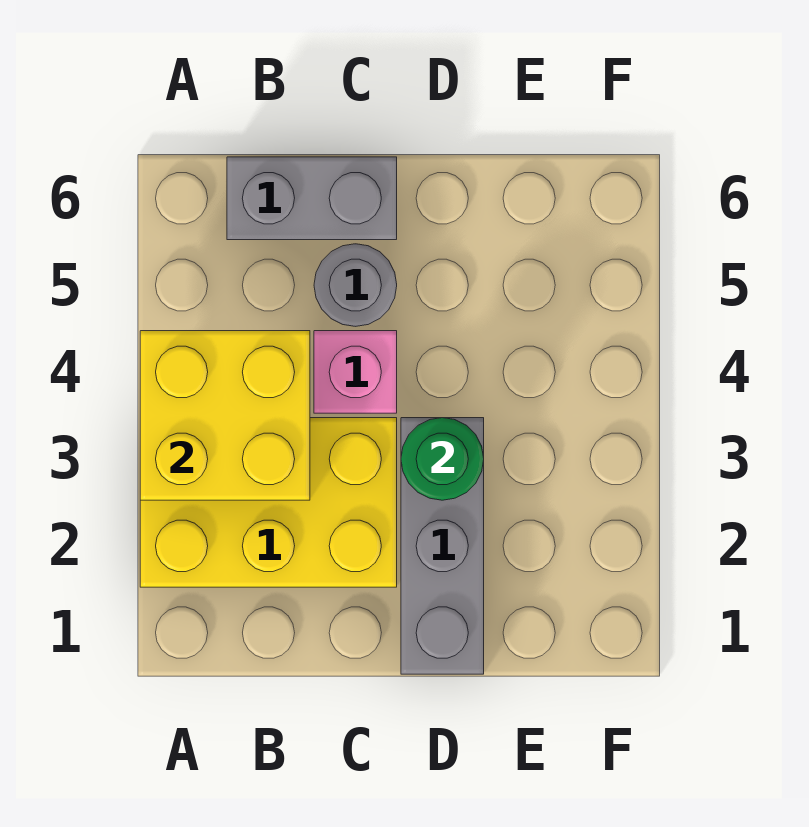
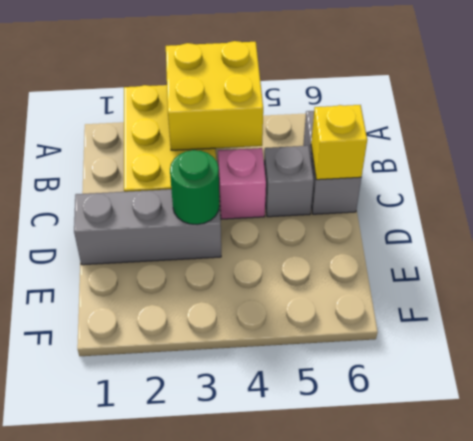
grey 1x1 round brick [314,244,397,326] -> grey 1x1 brick [264,146,314,217]
none -> yellow 1x1 brick [311,105,367,180]

